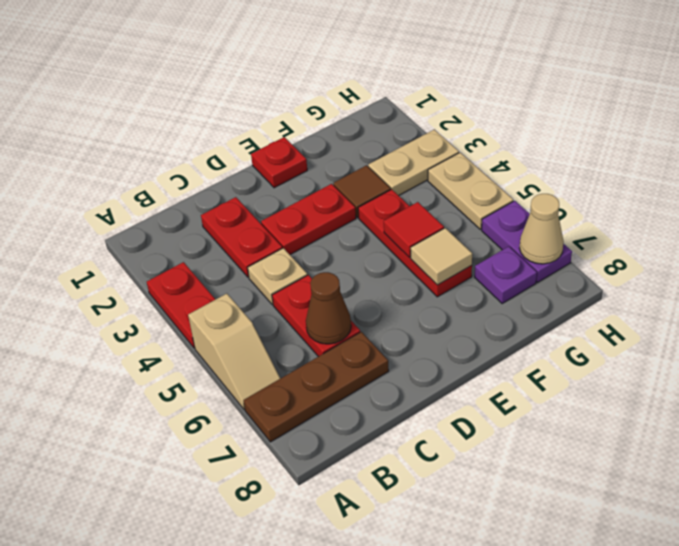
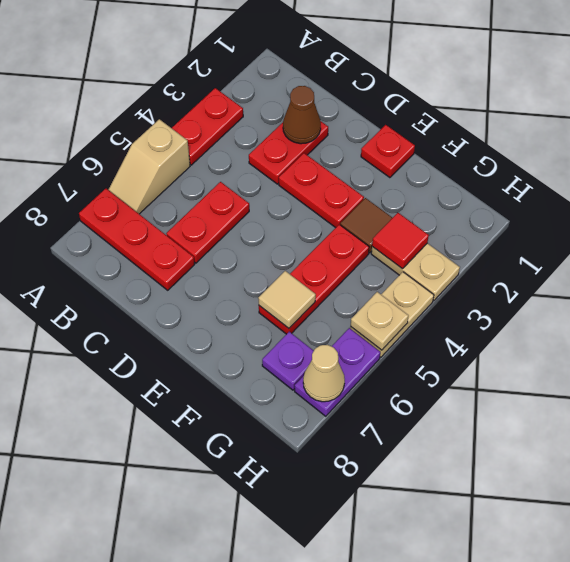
brown 1x3 plate [243,332,389,442] -> red 1x3 plate [79,189,195,290]
tan 1x1 plate [248,248,307,305] -> tan 1x1 plate moved to [351,292,409,350]
brown 1x1 cone [306,272,351,344] -> brown 1x1 cone moved to [283,86,321,144]
red 1x1 tile [384,202,444,258] -> red 1x1 tile moved to [372,213,429,269]

